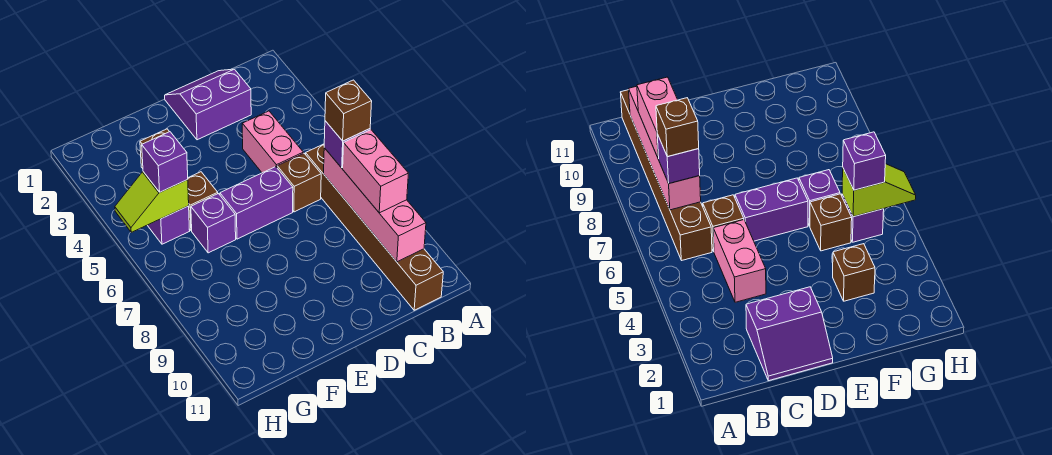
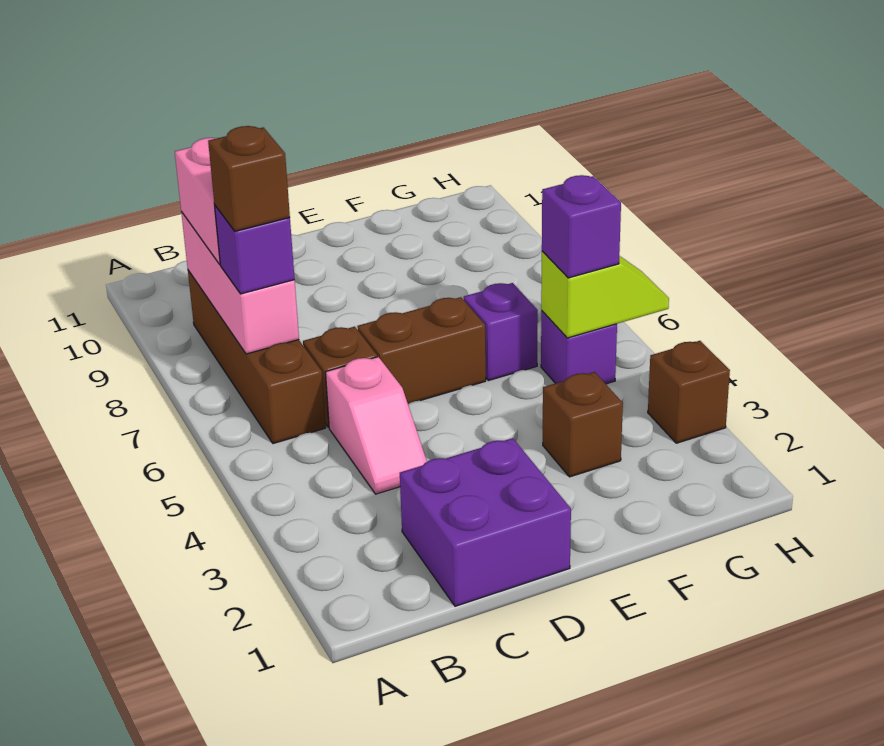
brown 1x6 brick [306,144,443,310] -> brown 1x4 brick [188,270,326,444]
pink 1x4 brick [324,148,426,262] -> pink 1x3 brick [181,212,299,354]
purple 2x2 slope [165,69,251,140] -> purple 2x2 brick [400,438,571,606]
pink 1x2 brick [242,111,303,173] -> pink 1x2 slope [326,357,427,494]
purple 1x2 brick [220,167,293,239] -> brown 1x2 brick [357,297,486,404]
brown 1x1 brick [188,172,218,231] -> brown 1x1 brick moved to [648,341,730,443]

